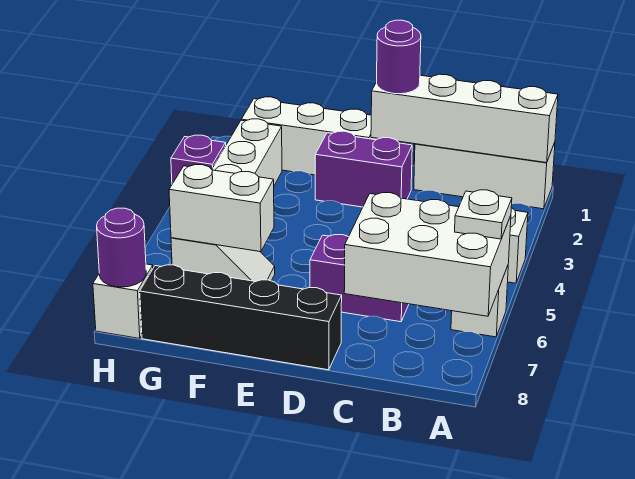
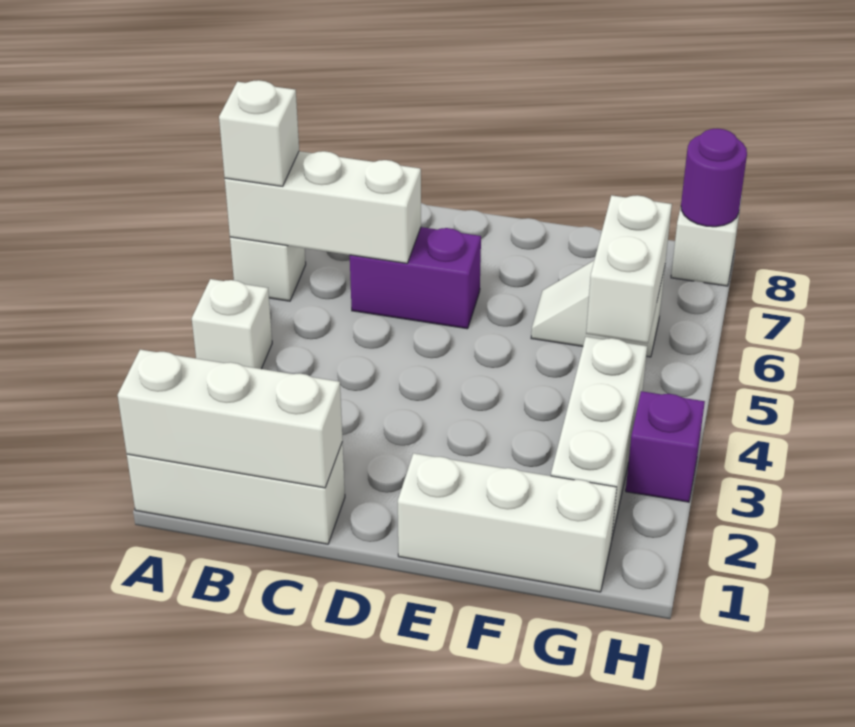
white 1x4 brick [371,74,558,163] -> white 1x3 brick [118,349,343,488]
white 2x3 brick [344,193,511,316] -> white 1x3 brick [225,151,421,263]
white 1x1 plate [455,190,512,239] -> white 1x1 brick [219,80,299,186]
purple 1x1 round brick [377,20,421,94] -> none
purple 1x2 brick [315,131,412,207] -> none
black 1x4 brick [140,265,342,370] -> none
white 1x2 brick [169,165,274,252] -> white 1x2 brick turned to [586,195,672,343]

